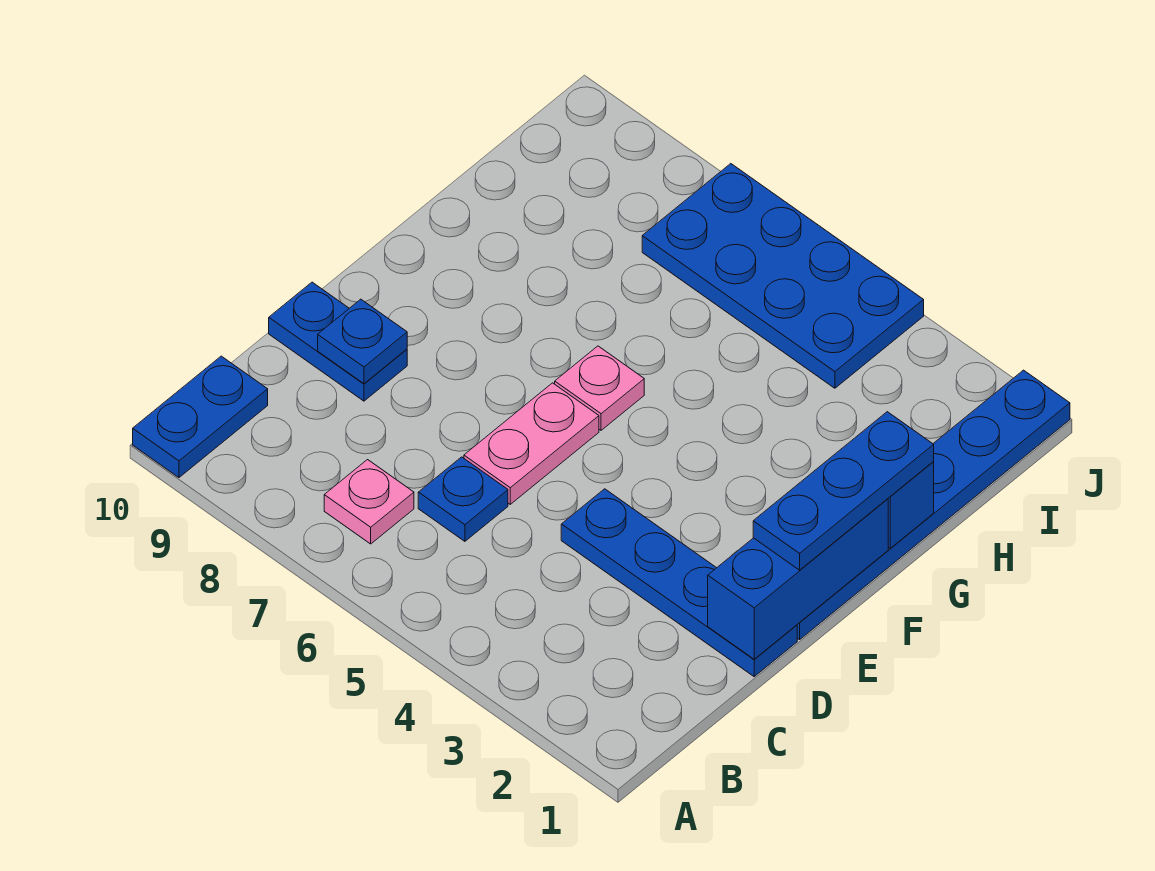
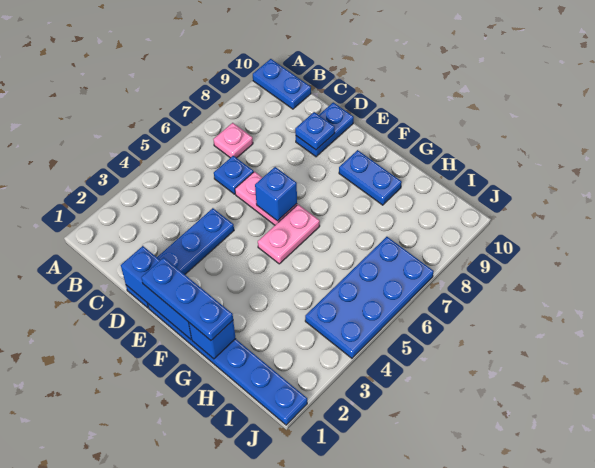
none -> blue 1x1 brick [255,167,297,221]
pink 1x1 plate [555,346,644,430] -> pink 1x2 plate [258,204,320,264]
none -> blue 1x2 plate [339,150,402,205]

